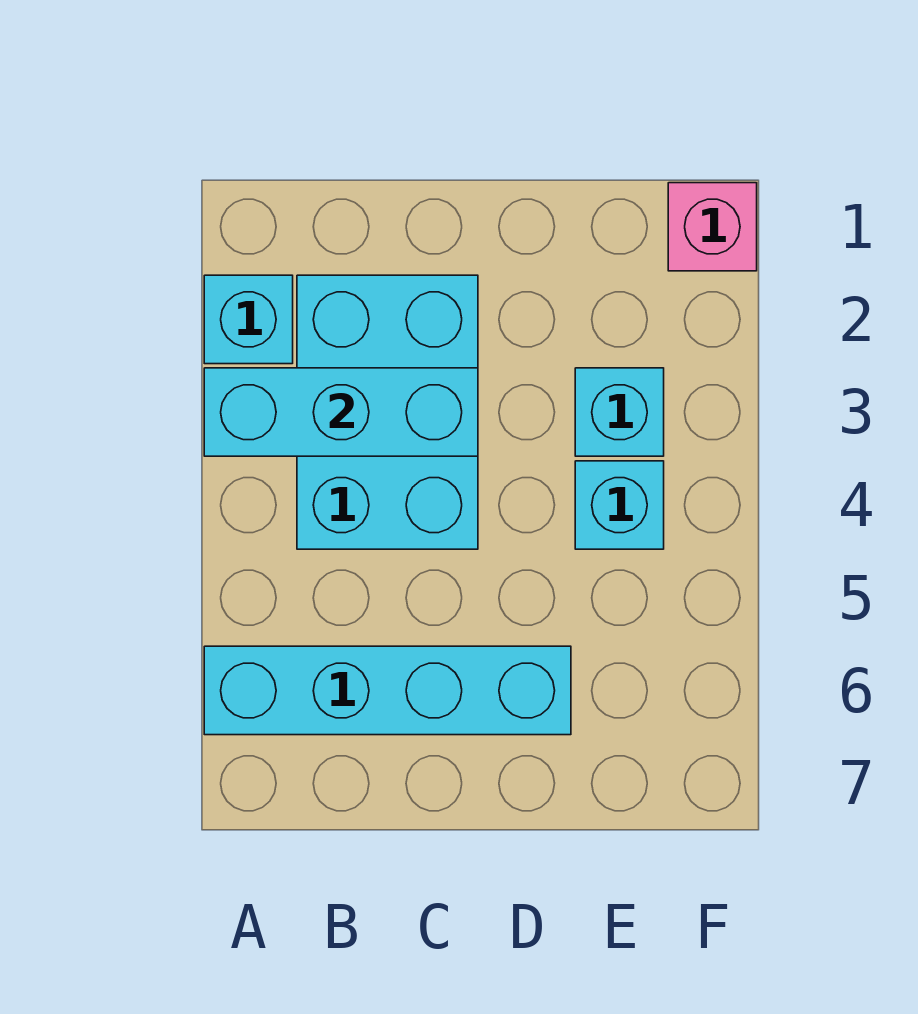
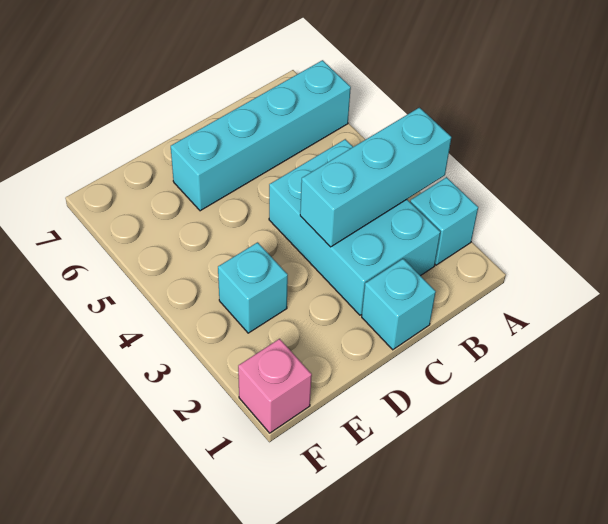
cyan 1x1 brick [575,461,664,549] -> cyan 1x1 brick moved to [362,259,436,350]

